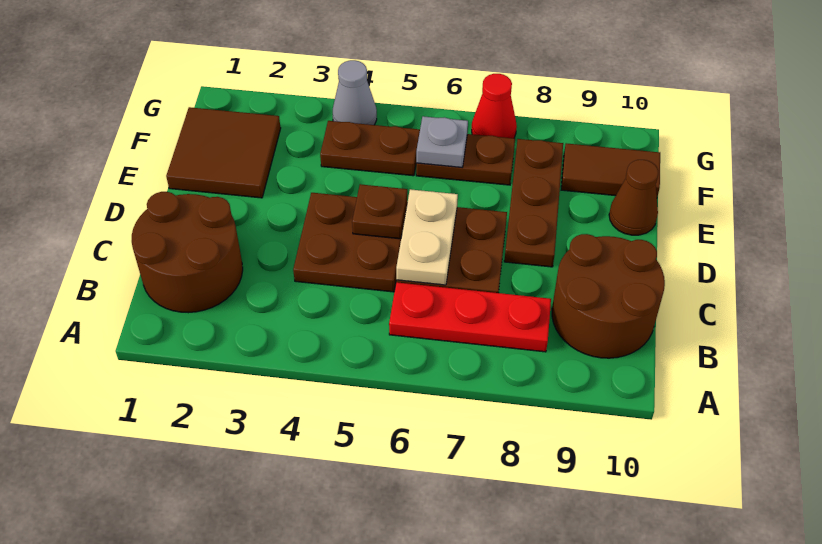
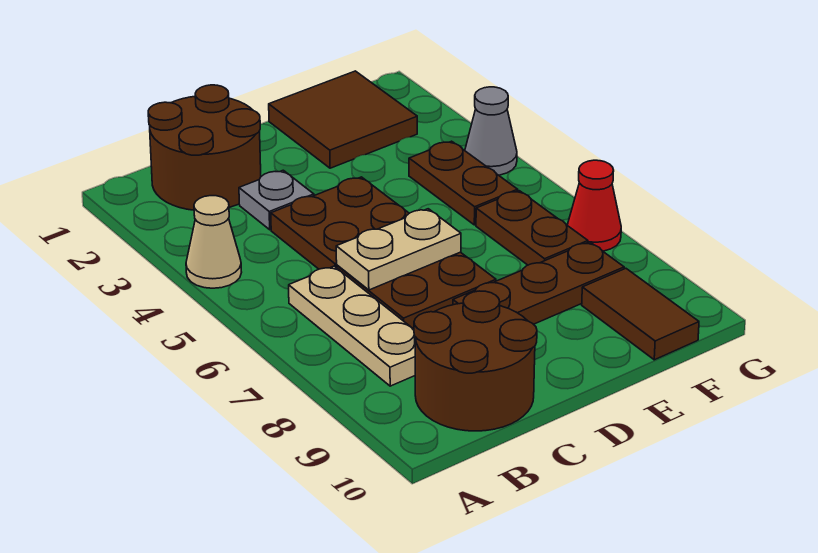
none -> tan 1x1 cone [186,196,242,288]
red 1x3 plate [389,282,551,352] -> tan 1x3 plate [289,266,415,386]
brown 1x1 plate [352,184,407,239] -> none
brown 1x1 cone [609,160,658,235] -> none
grey 1x1 plate [416,116,468,167] -> grey 1x1 plate moved to [239,170,314,230]

